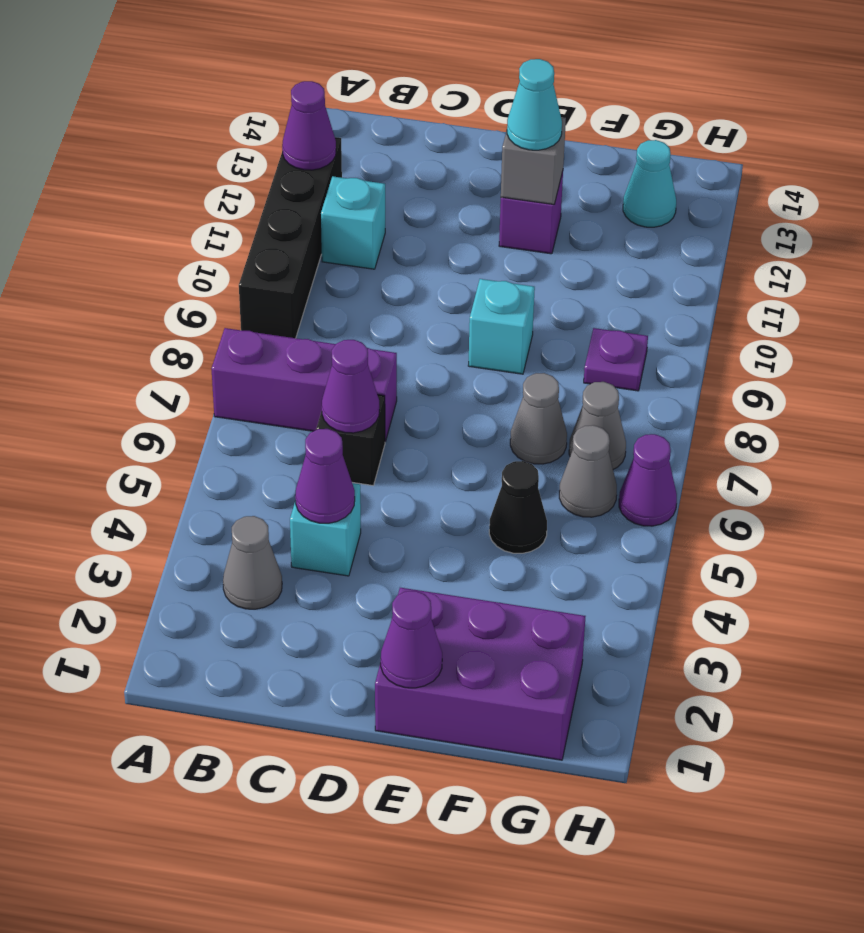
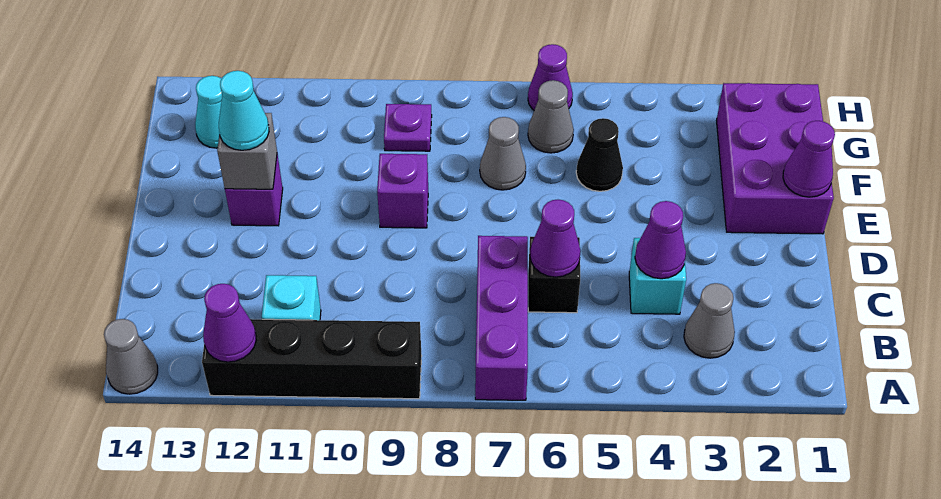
cyan 1x1 brick [468,279,535,374] -> purple 1x1 brick [377,154,428,228]
grey 1x1 cone [569,382,626,469] -> grey 1x1 cone moved to [104,319,158,394]

